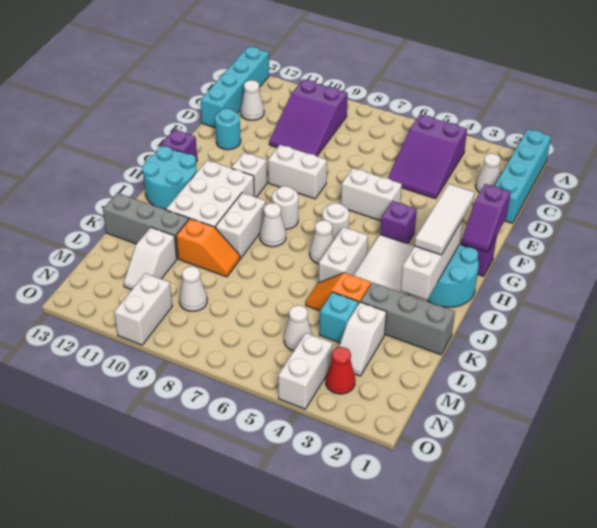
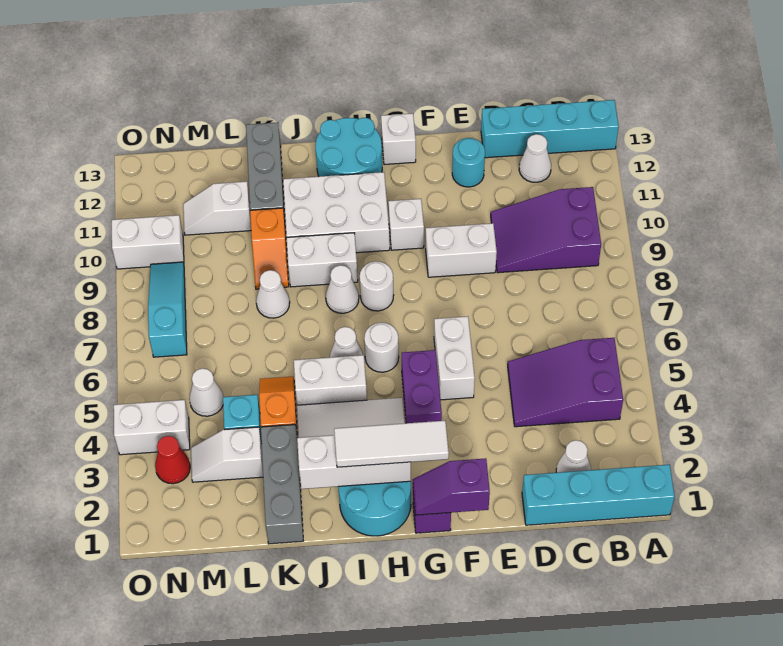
white 1x2 brick [268,145,327,199] -> white 1x2 brick turned to [426,223,497,277]
purple 1x1 brick [380,201,417,244] -> purple 1x2 brick [402,350,442,423]
purple 1x1 brick [161,130,197,162] -> white 1x1 brick [381,113,416,165]
white 1x1 cone [179,266,207,311] -> white 1x1 cone moved to [256,270,290,318]
none -> cyan 1x3 slope [148,262,187,357]

